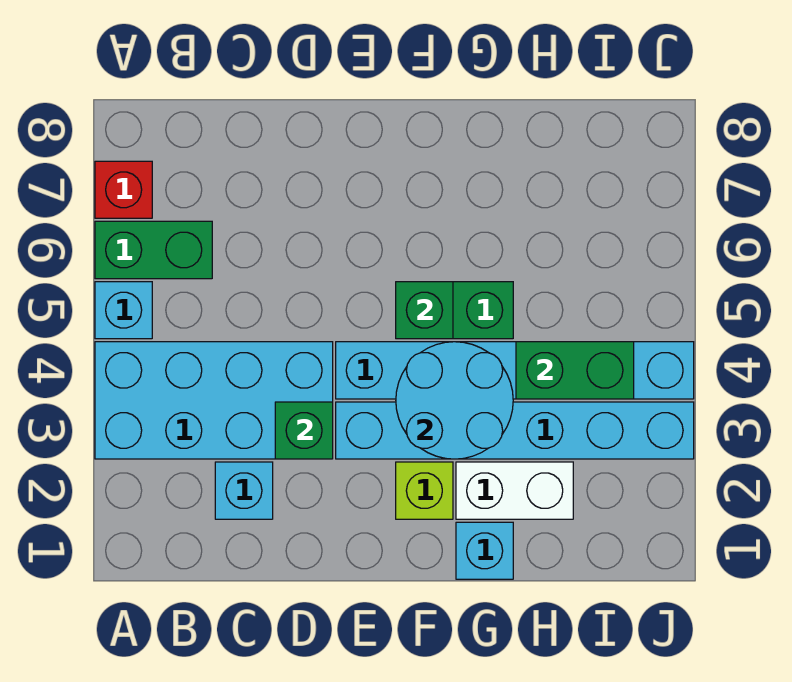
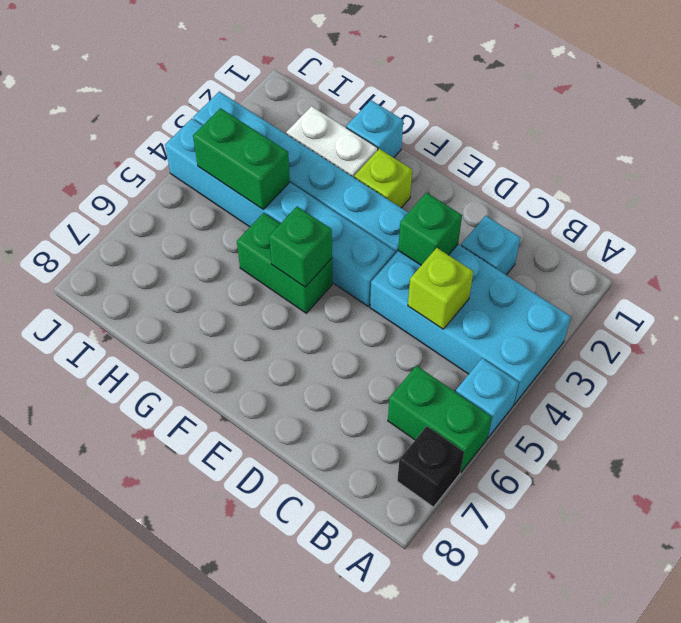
red 1x1 brick [95,161,152,218] -> black 1x1 brick [397,426,464,507]
none -> lime 1x1 brick [408,248,473,329]
cyan 2x2 round brick [396,342,513,459] -> none

